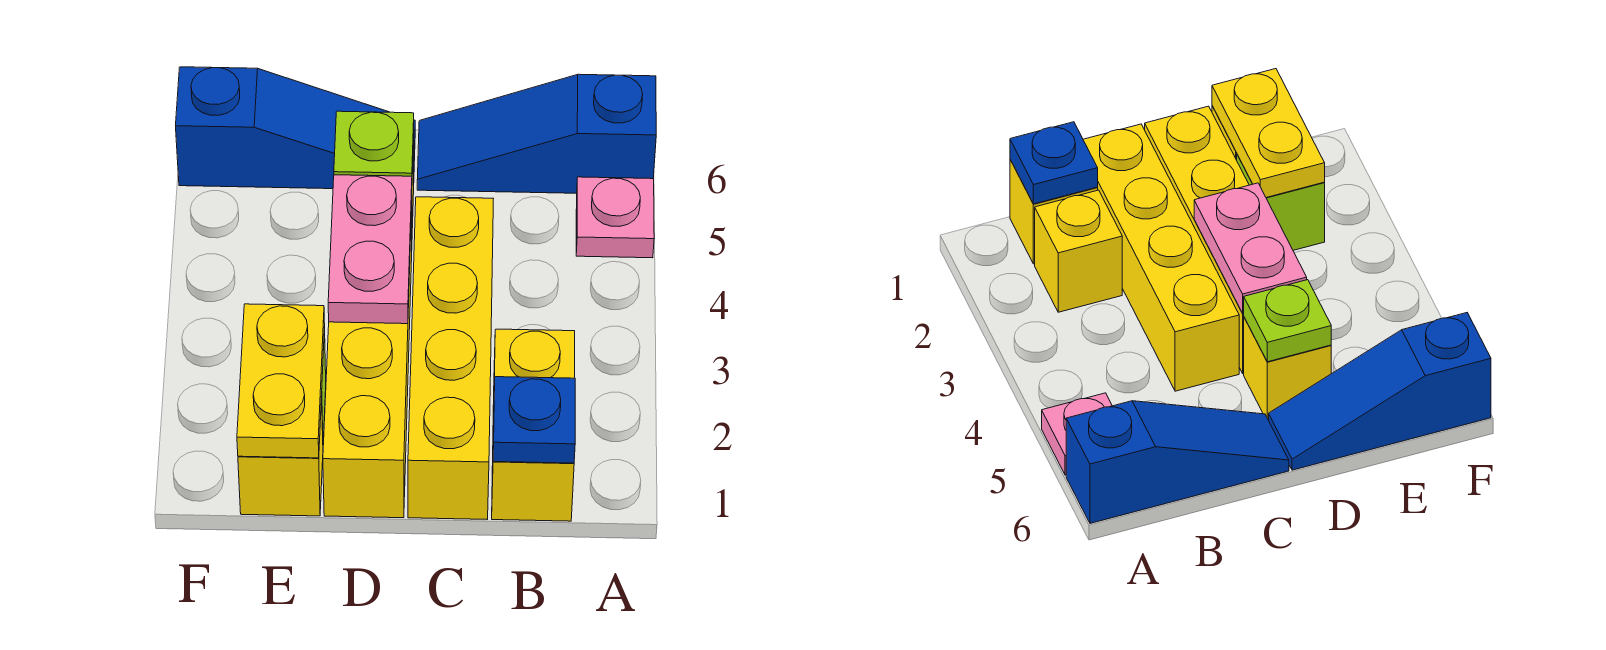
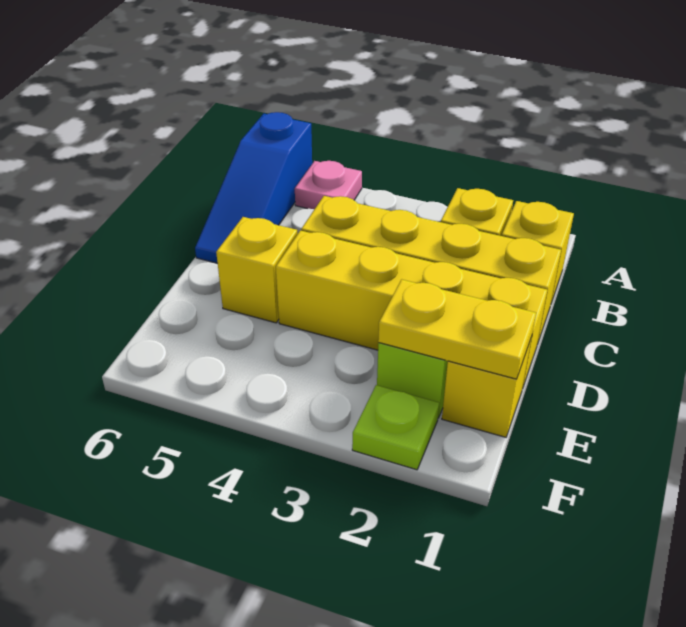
blue 1x1 plate [493,377,575,463] -> none
pink 1x2 plate [328,175,412,324] -> none
lime 1x1 plate [334,111,414,176] -> lime 1x1 plate moved to [352,385,439,470]
blue 1x3 slope [176,67,415,189] -> none

